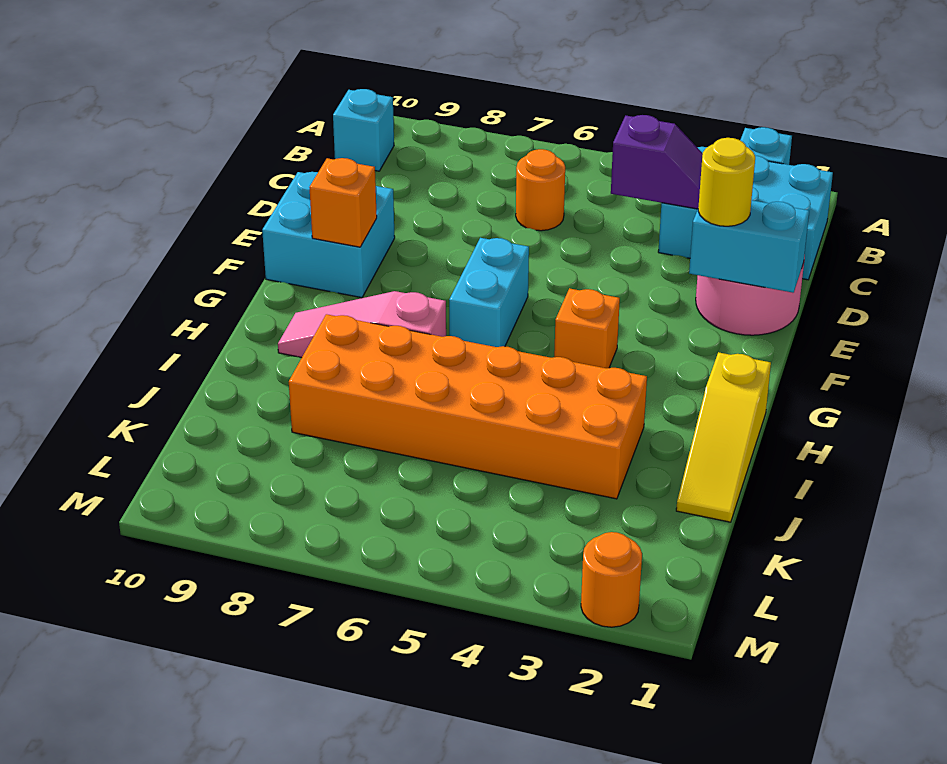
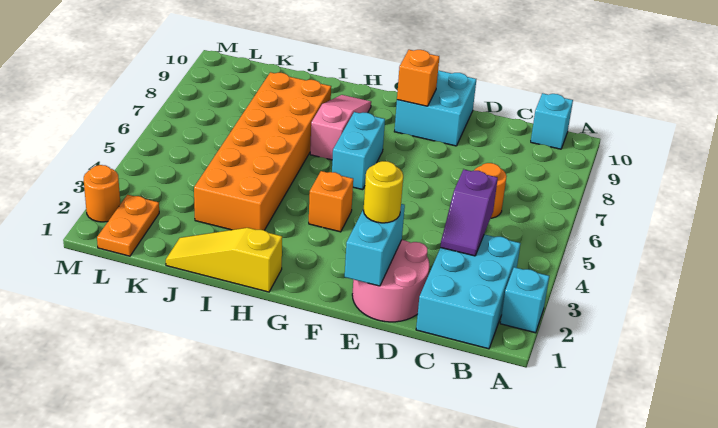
cyan 1x2 brick [449,238,529,347] -> cyan 1x2 brick turned to [332,112,385,190]
none -> orange 1x2 plate [97,195,159,256]

